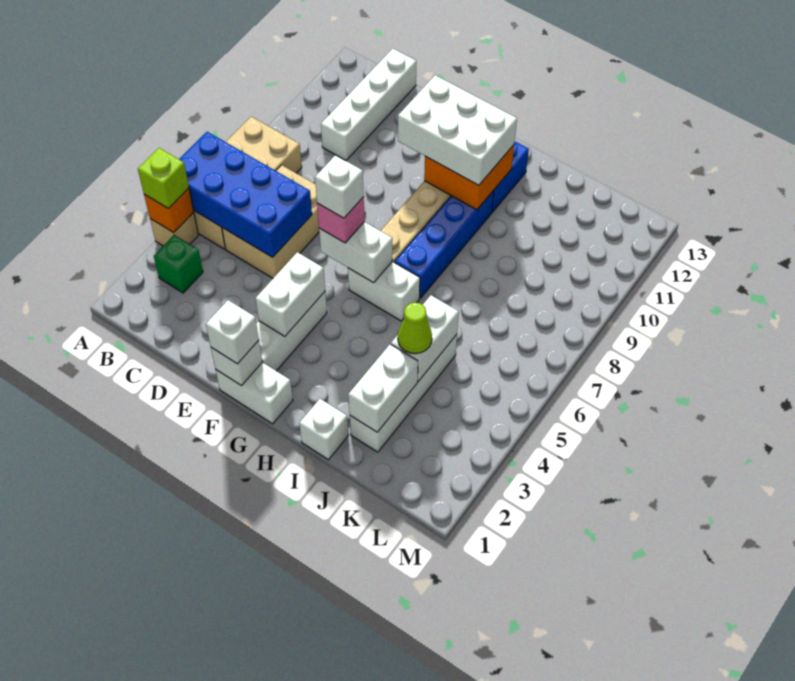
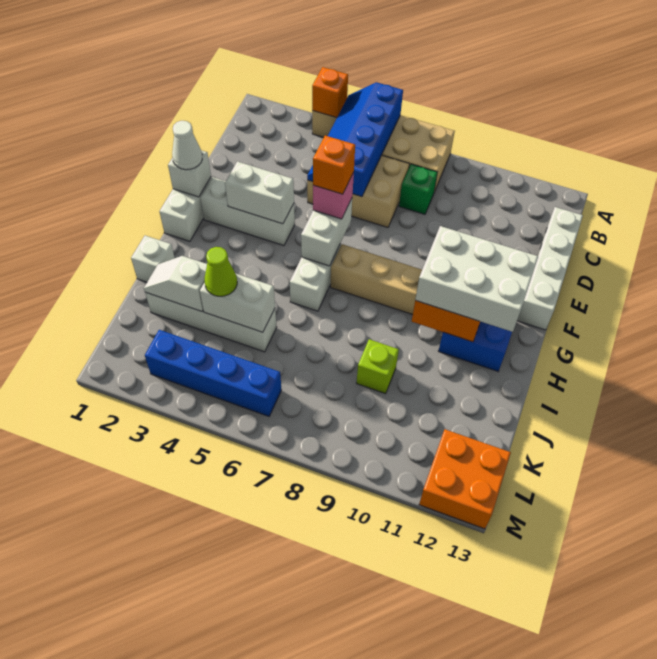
lime 1x1 brick [138,148,189,209] -> lime 1x1 brick moved to [357,339,399,394]
blue 2x4 brick [179,132,312,257] -> blue 2x4 slope [307,82,403,197]
green 1x1 brick [154,235,203,293] -> green 1x1 brick moved to [399,164,437,214]
white 1x4 brick [321,49,416,161] -> white 1x4 brick turned to [517,207,583,330]
white 1x1 brick [206,300,259,364] -> white 1x1 cone [172,121,202,170]
white 1x1 brick [315,155,364,218] -> orange 1x1 brick [313,136,355,194]
white 2x3 brick [398,75,517,185] -> white 2x3 brick turned to [415,226,538,332]
blue 1x4 brick [395,190,494,298] -> blue 1x4 brick moved to [145,330,281,416]
white 1x2 brick [348,344,418,432] -> white 1x2 slope [144,256,207,311]
none -> orange 2x2 brick [419,429,511,529]

